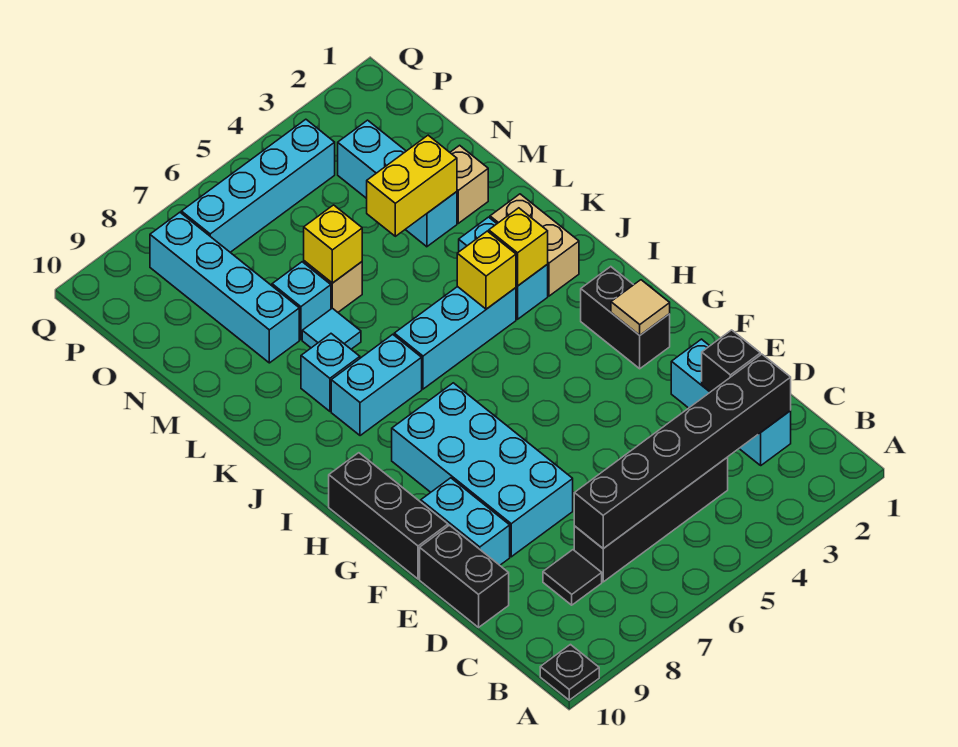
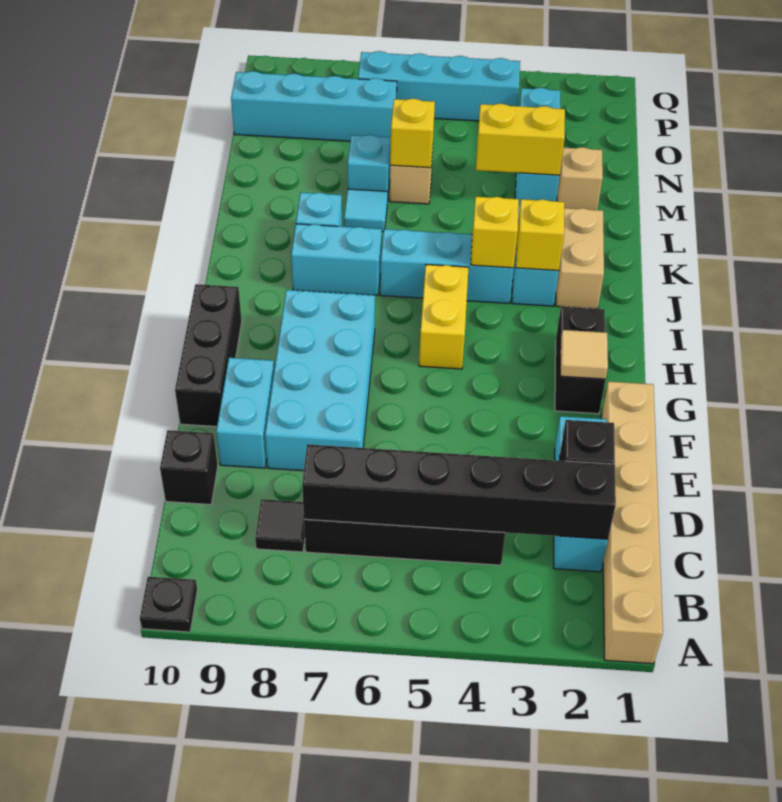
none -> tan 1x6 brick [601,381,663,664]
black 1x2 brick [420,525,509,627] -> black 1x1 brick [160,430,218,505]
none -> yellow 1x2 brick [419,265,469,369]
cyan 1x4 brick [150,212,299,363] -> cyan 1x4 brick turned to [231,71,397,141]

